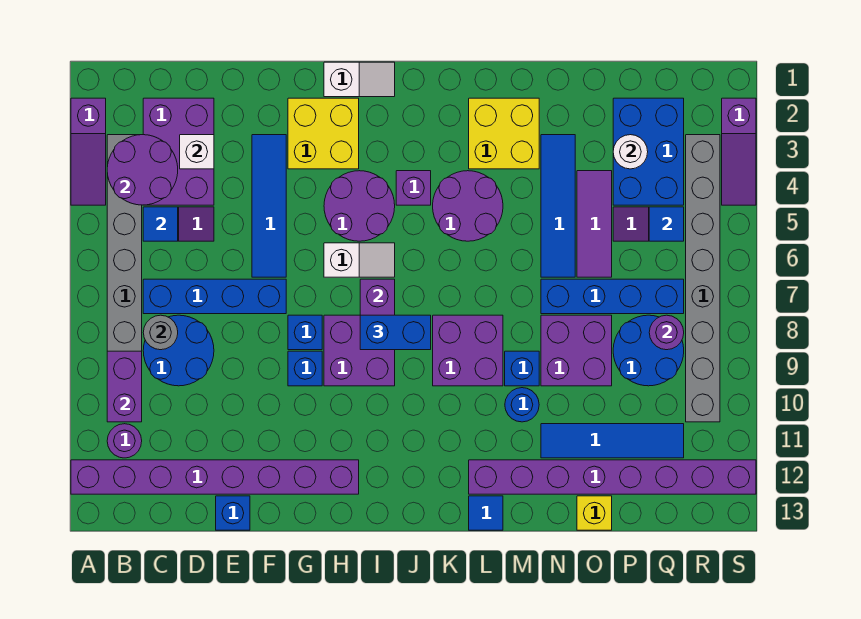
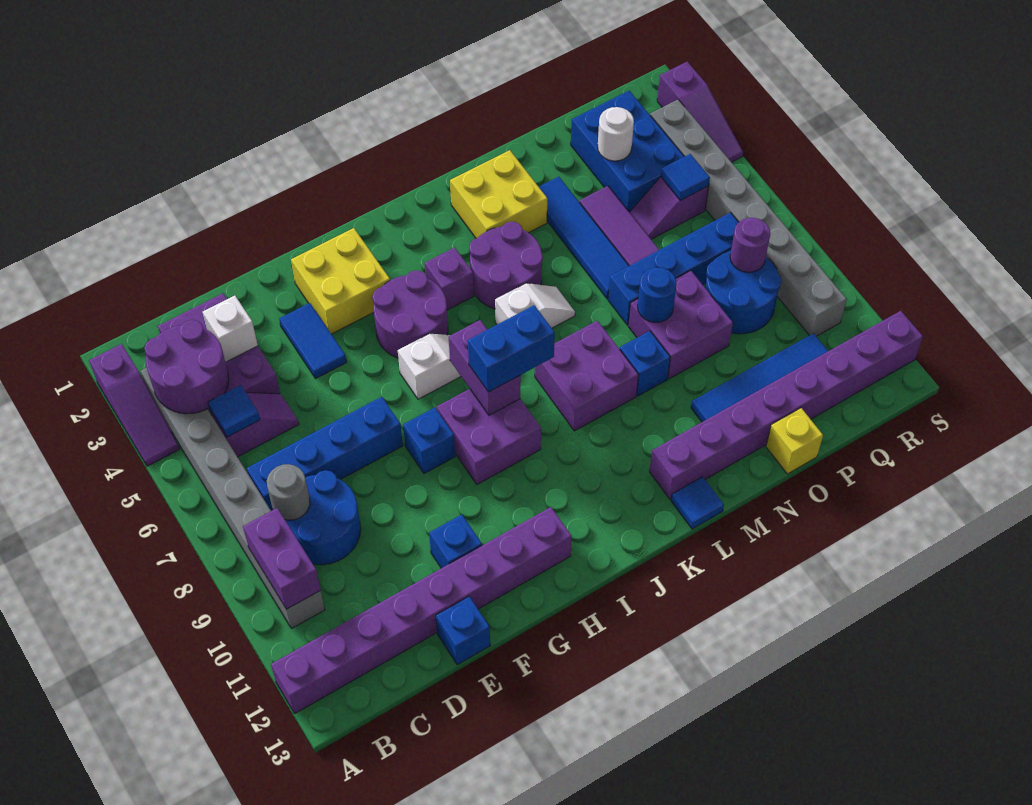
purple 1x1 round brick [107,424,142,458] -> none
blue 1x4 tile [252,135,286,277] -> blue 1x2 tile [279,303,346,379]
blue 1x1 brick [288,351,322,386] -> blue 1x1 brick moved to [429,515,482,568]
white 1x2 slope [324,62,395,97] -> white 1x2 slope moved to [495,283,575,328]
blue 1x1 round brick [505,388,539,422] -> blue 1x1 round brick moved to [638,268,677,322]

